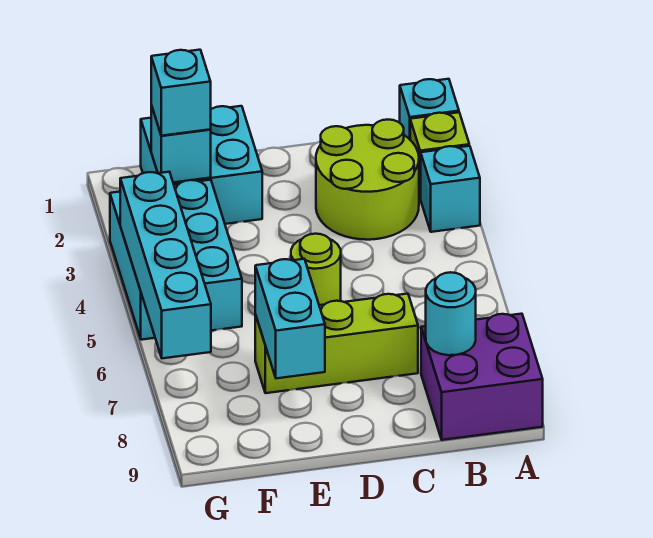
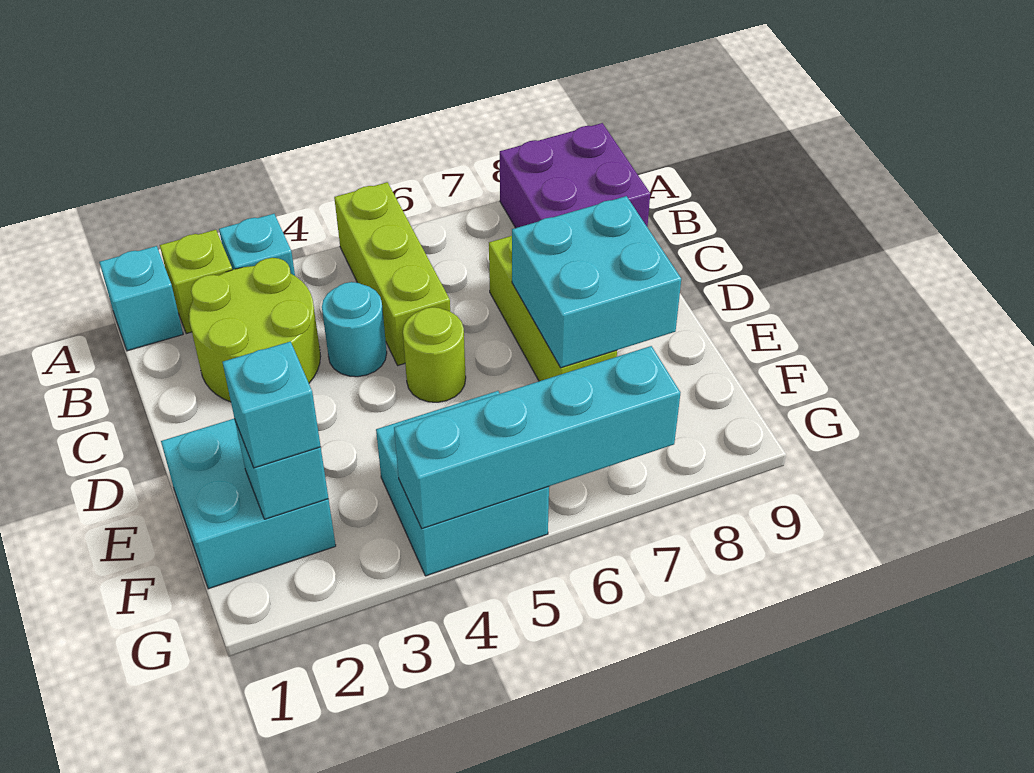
none -> lime 1x3 brick [334,182,450,365]
cyan 1x1 round brick [426,272,476,355] -> cyan 1x1 round brick moved to [322,282,387,377]
cyan 1x2 brick [255,259,325,378] -> cyan 2x2 brick [512,196,681,368]
cyan 2x3 brick [110,180,242,340] -> cyan 2x2 brick [376,391,549,576]

